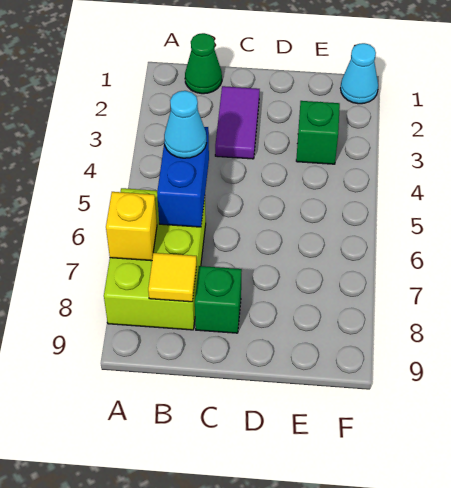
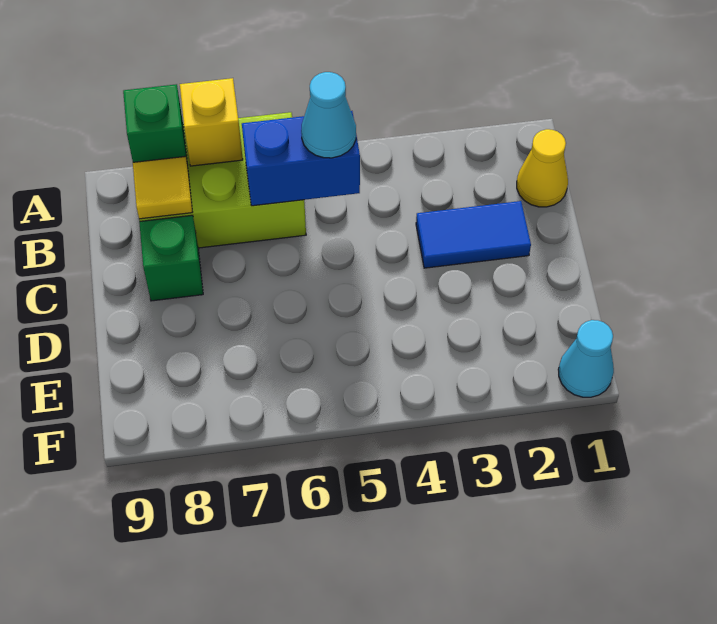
green 1x1 cone [185,33,222,94] -> yellow 1x1 cone [517,129,568,207]
purple 1x2 tile [215,86,260,159] -> blue 1x2 tile [416,201,531,268]
green 1x1 brick [296,101,340,164] -> green 1x1 brick moved to [123,84,188,166]

